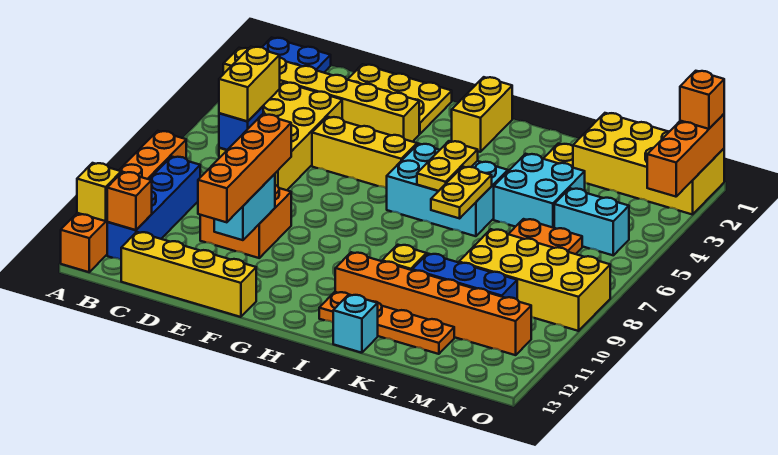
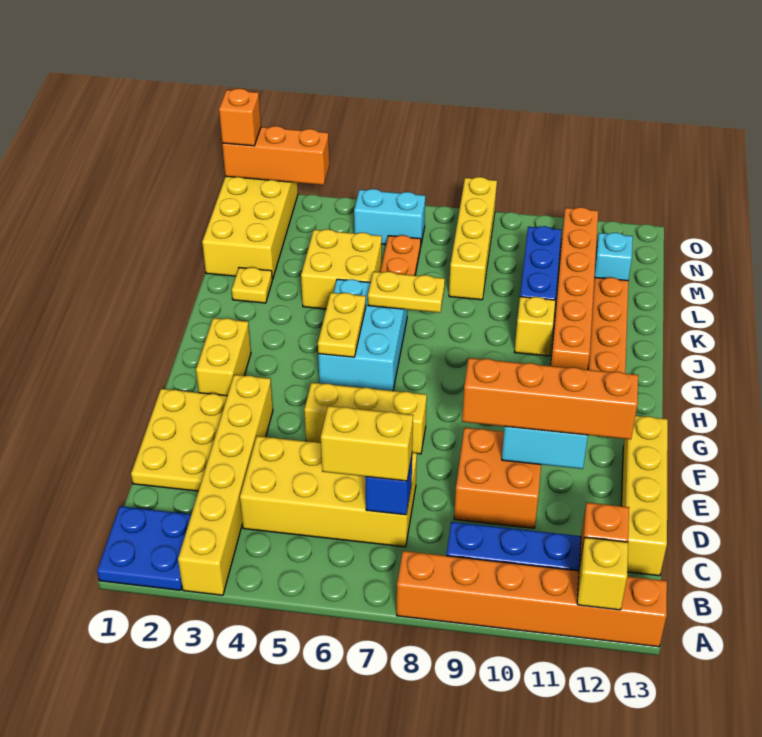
yellow 1x3 brick [312,117,417,188] -> yellow 1x3 brick turned to [304,383,427,454]
yellow 1x2 brick [452,77,512,152] -> yellow 1x2 brick turned to [196,318,251,396]
yellow 1x2 plate [417,141,478,191] -> yellow 1x2 plate turned to [318,293,366,357]
cyan 1x1 brick [333,295,378,353] -> cyan 1x1 brick moved to [594,233,633,280]
cyan 2x2 brick [494,154,585,228] -> yellow 2x2 brick [301,229,382,309]
yellow 2x4 brick [459,229,610,331] -> yellow 1x4 brick [449,177,497,300]
cyan 1x2 brick [554,188,629,255] -> cyan 1x2 brick turned to [354,189,425,244]

